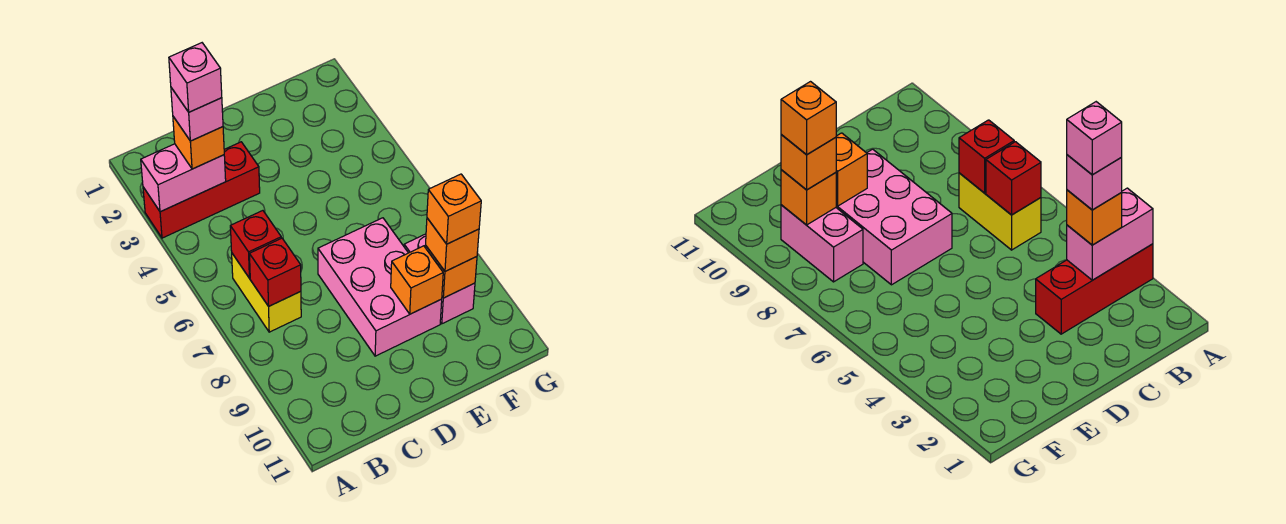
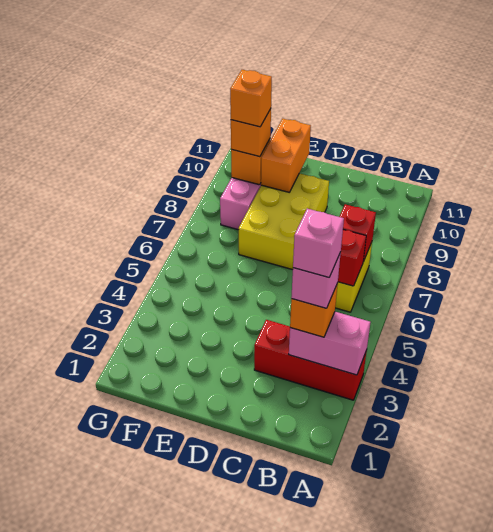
pink 2x3 brick [318,218,442,356] -> yellow 2x3 brick [238,173,329,270]
orange 1x1 brick [391,246,443,314] -> orange 1x2 brick [261,119,311,192]

